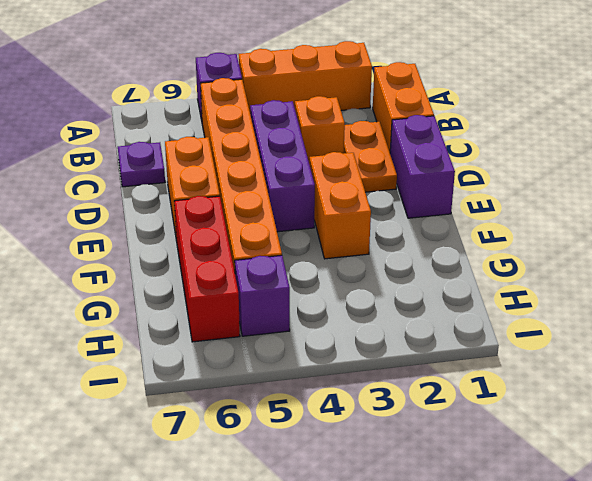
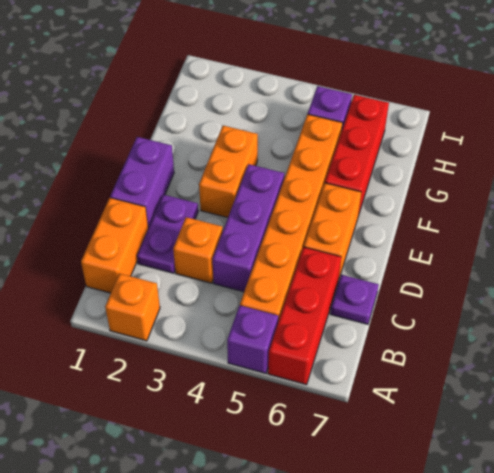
orange 1x3 brick [239,41,372,115] -> orange 1x1 brick [105,273,160,341]
none -> red 1x3 brick [268,247,341,385]
orange 1x2 plate [344,121,397,192] -> purple 1x2 plate [137,195,198,273]

